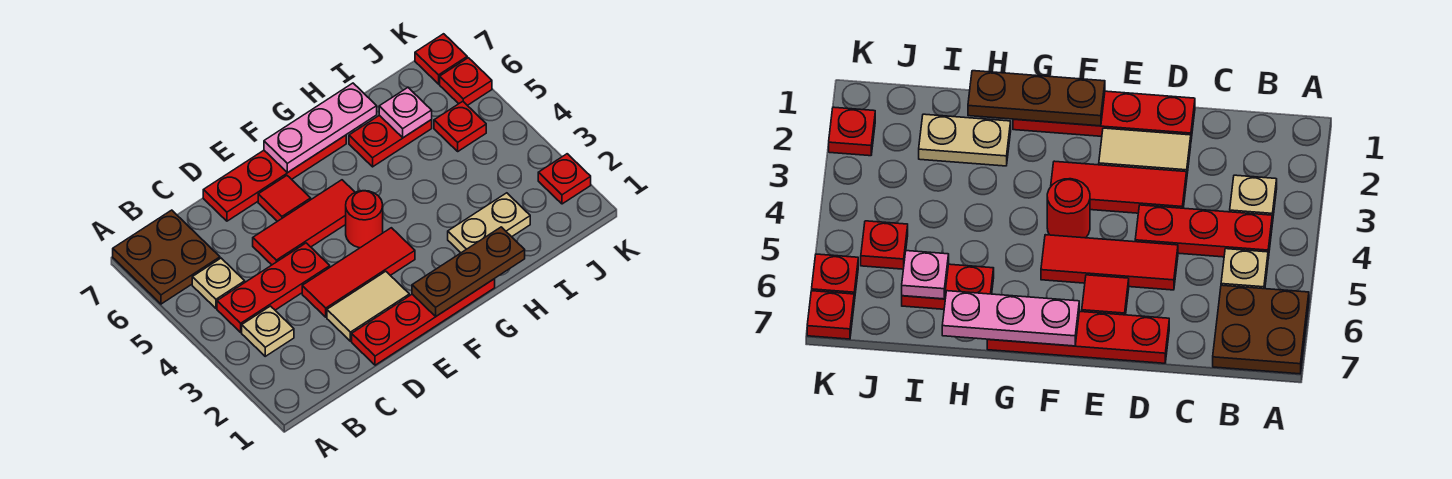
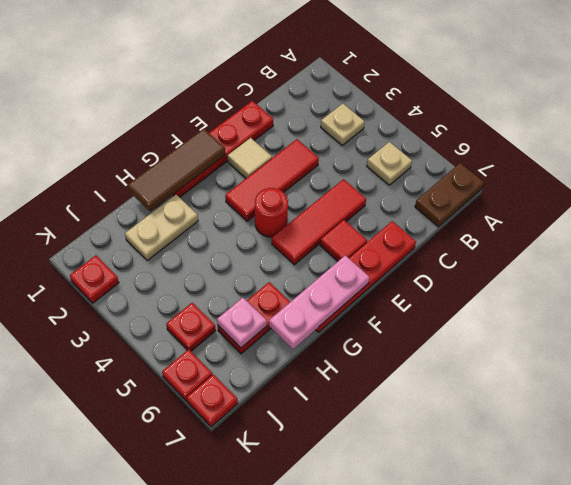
brown 2x2 plate [113,210,220,304] -> brown 1x2 plate [415,163,484,227]
red 1x3 plate [217,243,330,332] -> none
tan 1x2 tile [327,271,409,341] -> tan 1x1 tile [228,138,272,178]
brown 1x3 plate [412,227,525,316] -> brown 1x3 tile [128,129,225,212]

